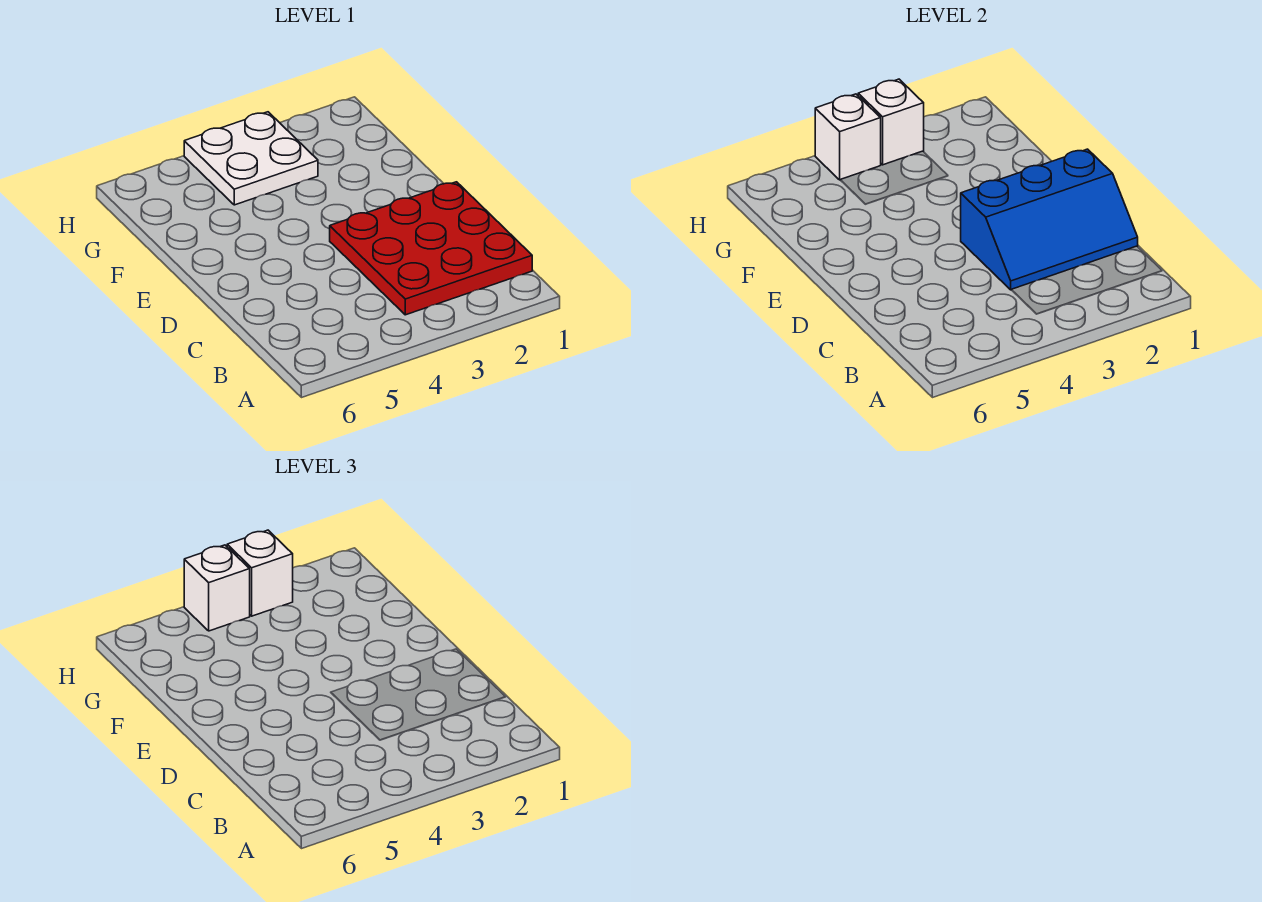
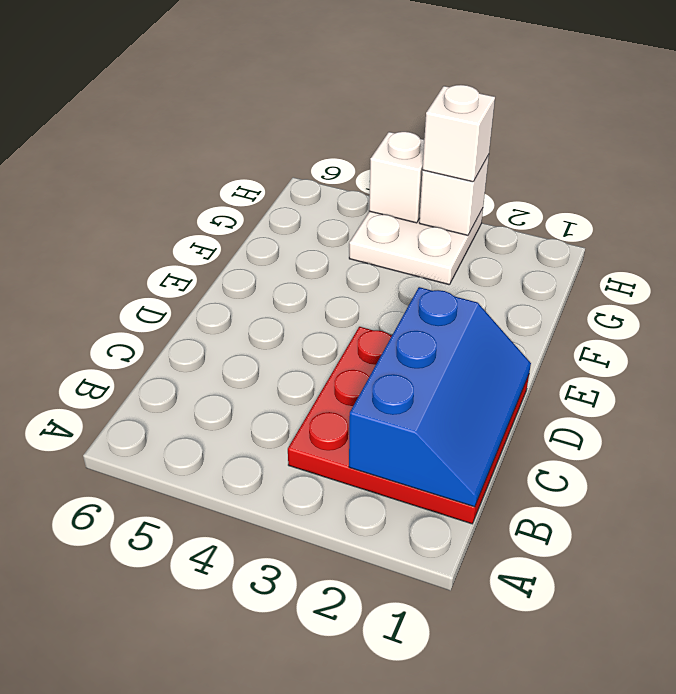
blue 2x3 slope [961,149,1138,290] -> blue 2x3 slope turned to [349,287,531,507]
white 1x1 brick [184,545,250,631] -> none

